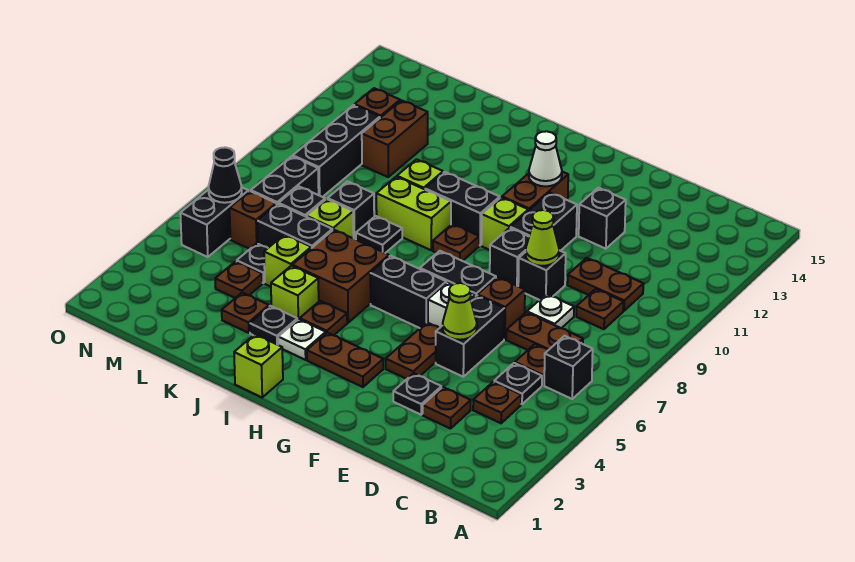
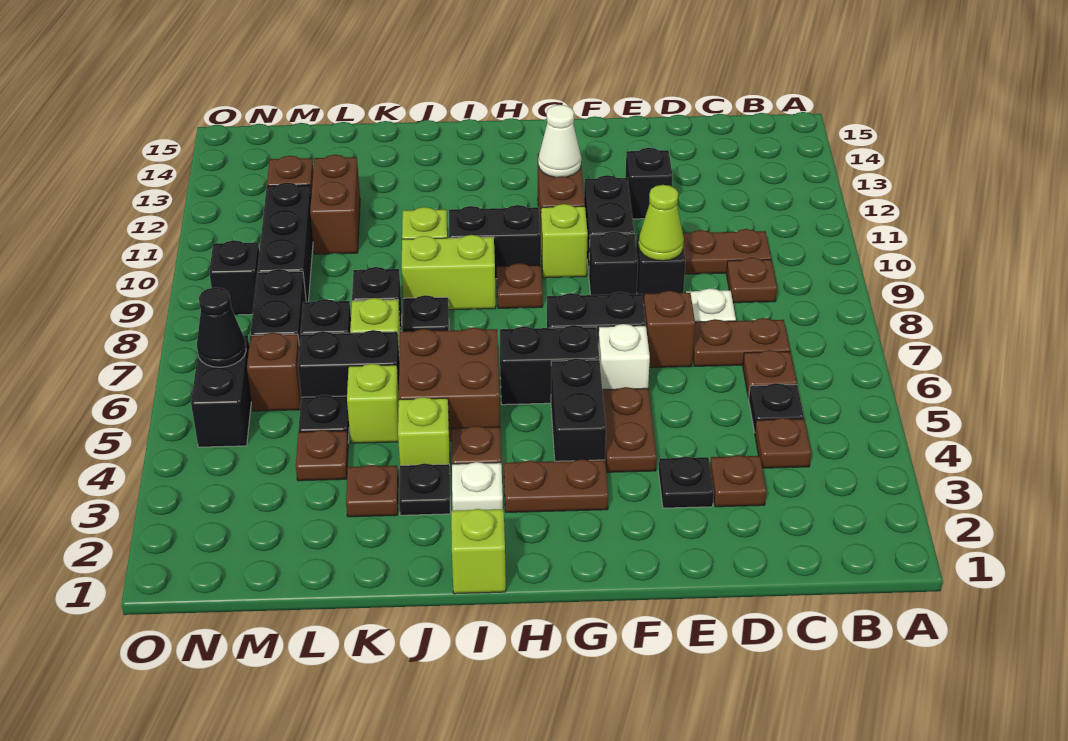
black 1x1 brick [544,336,593,399] -> black 1x1 brick moved to [209,240,259,315]
black 1x2 brick [436,295,504,377] -> black 1x2 brick moved to [551,358,606,461]
lime 1x1 cone [443,283,477,340] -> none

